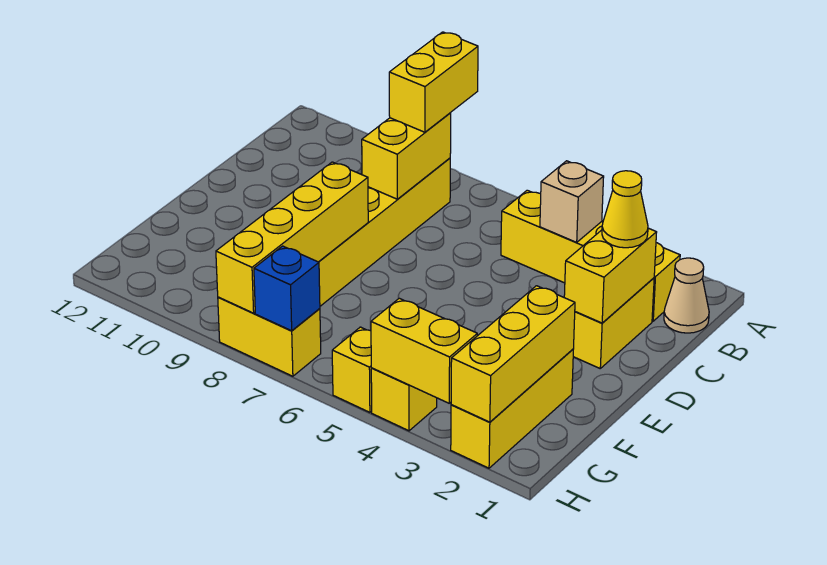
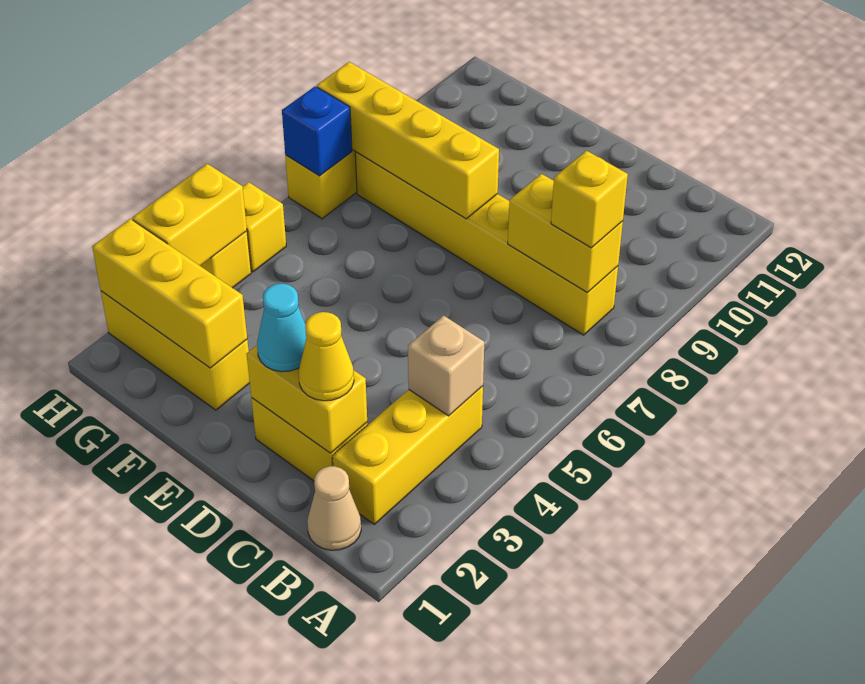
yellow 1x2 brick [389,32,478,132] -> yellow 1x1 brick [551,151,628,248]
yellow 1x4 brick [501,190,680,321] -> yellow 1x3 brick [333,386,483,524]
none -> cyan 1x1 cone [257,284,306,372]

